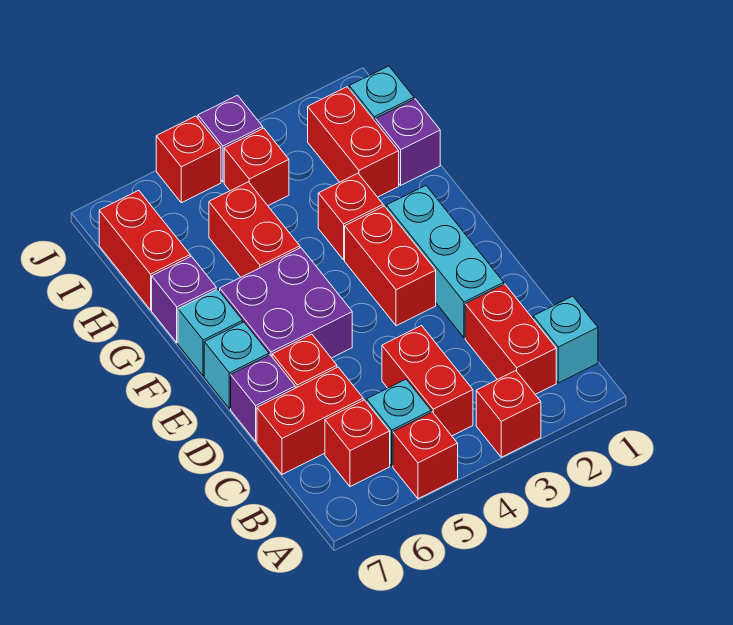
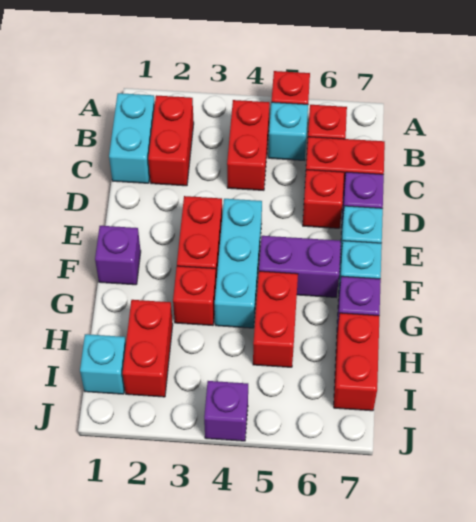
red 1x1 brick [476,371,541,457] -> none
cyan 1x1 brick [533,296,598,383] -> cyan 1x2 brick [109,93,155,183]
cyan 1x3 brick [386,186,504,338] -> cyan 1x3 brick moved to [215,199,262,328]
purple 2x2 brick [220,248,352,358] -> purple 1x2 brick [259,236,341,297]
purple 1x1 brick [376,99,440,185] -> purple 1x1 brick moved to [95,226,141,285]
red 1x1 brick [224,128,289,206] -> none
red 1x1 brick [156,116,221,203] -> none

